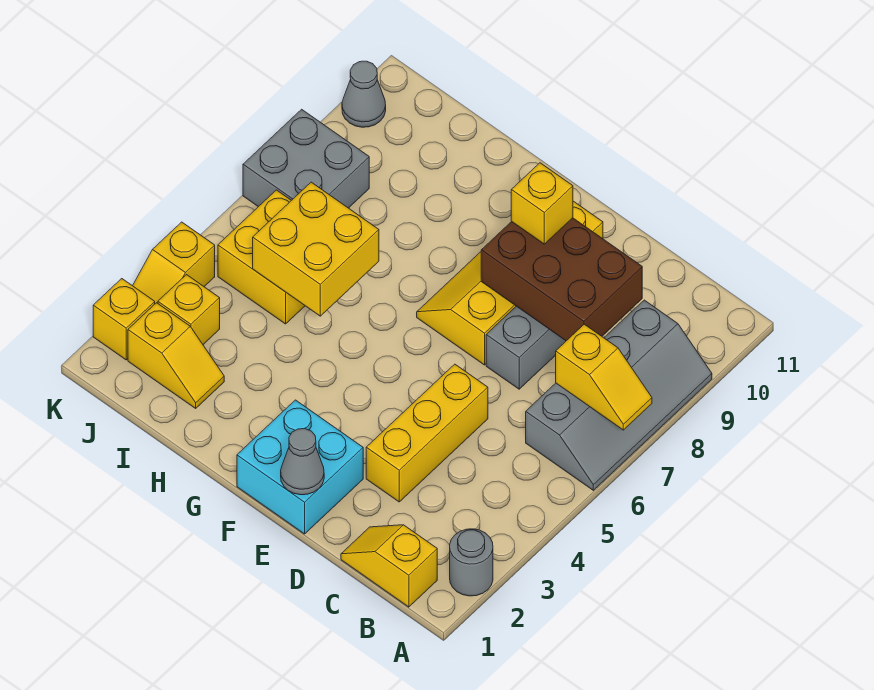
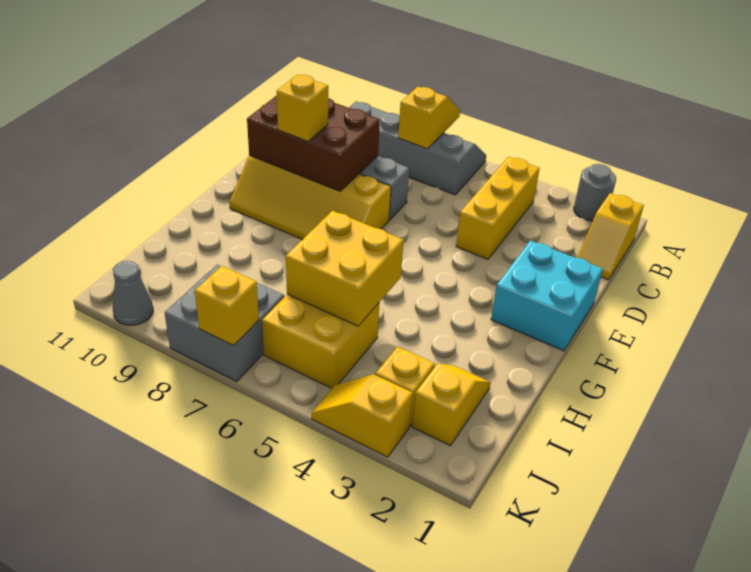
brown 2x3 brick [481,218,642,341] -> brown 2x3 brick turned to [247,95,380,191]
yellow 1x3 brick [366,364,488,502] -> yellow 1x3 brick turned to [456,157,540,259]
grey 1x1 cone [281,429,324,495] -> none
yellow 1x1 brick [93,279,155,360] -> yellow 1x1 brick moved to [195,266,259,345]
yellow 1x2 slope [133,222,215,304] -> yellow 1x2 slope turned to [312,374,413,457]

